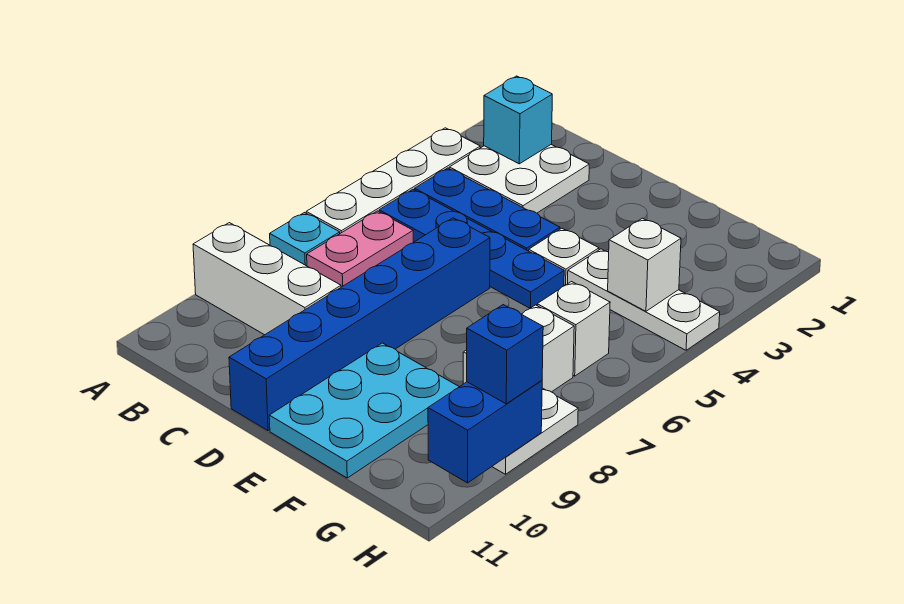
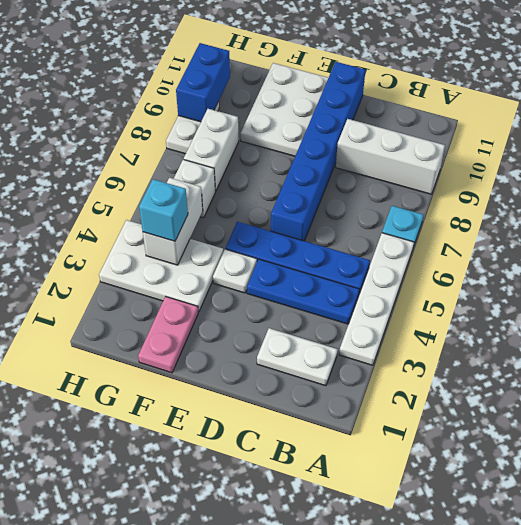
white 2x2 plate [449,145,589,213] -> white 1x2 plate [257,328,338,386]
cyan 1x1 brick [484,76,552,164] -> cyan 1x1 brick moved to [139,179,188,241]
pink 1x2 plate [307,211,413,287] -> pink 1x2 plate moved to [138,297,198,373]
cyan 2x3 plate [269,343,459,478] -> white 2x3 plate [240,63,328,156]
white 1x3 plate [568,249,720,350] -> white 2x3 plate [99,220,223,312]
white 1x1 brick [608,218,681,311] -> white 1x2 brick [143,178,203,265]
blue 1x1 brick [467,305,543,404] -> none

